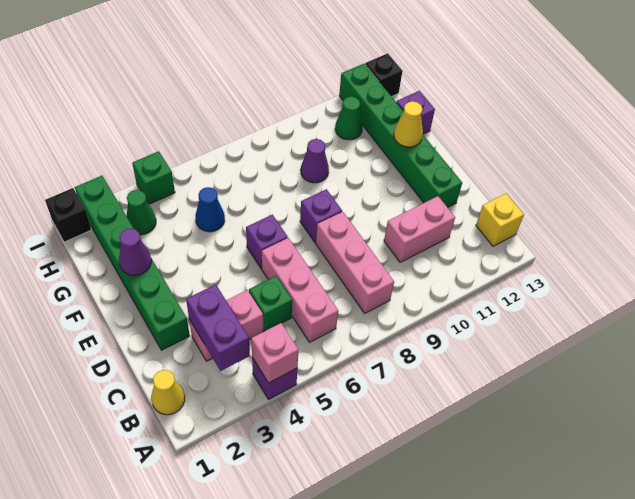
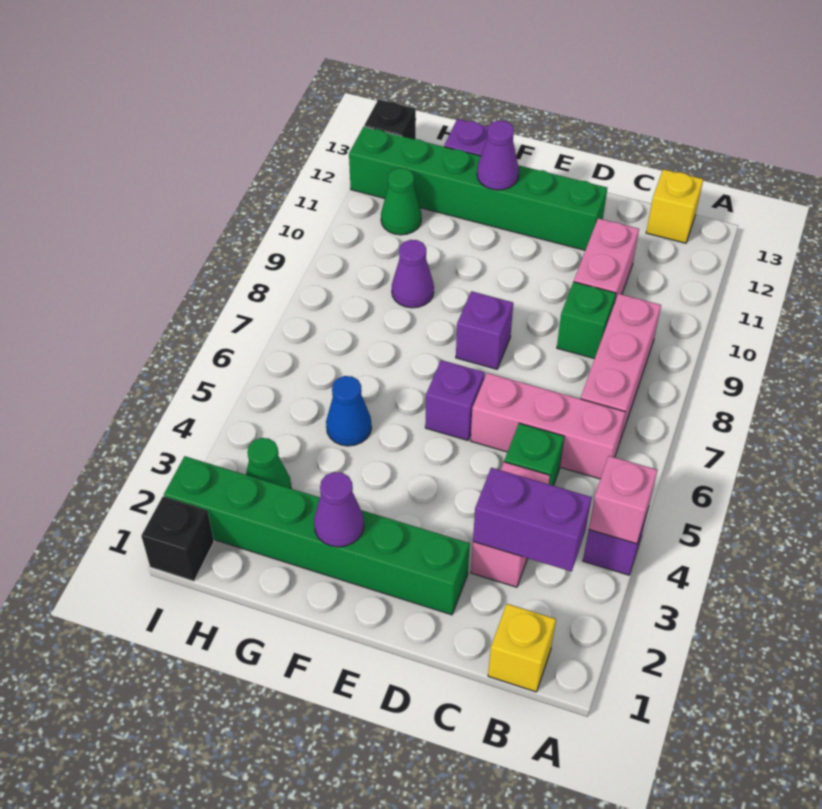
yellow 1x1 cone [151,370,185,415] -> yellow 1x1 brick [488,604,556,692]
pink 1x3 brick [316,212,394,313] -> pink 1x3 brick turned to [581,294,661,443]
yellow 1x1 cone [394,101,423,147] -> purple 1x1 cone [477,121,519,190]
green 1x1 brick [132,151,175,204] -> green 1x1 brick moved to [557,282,616,359]

